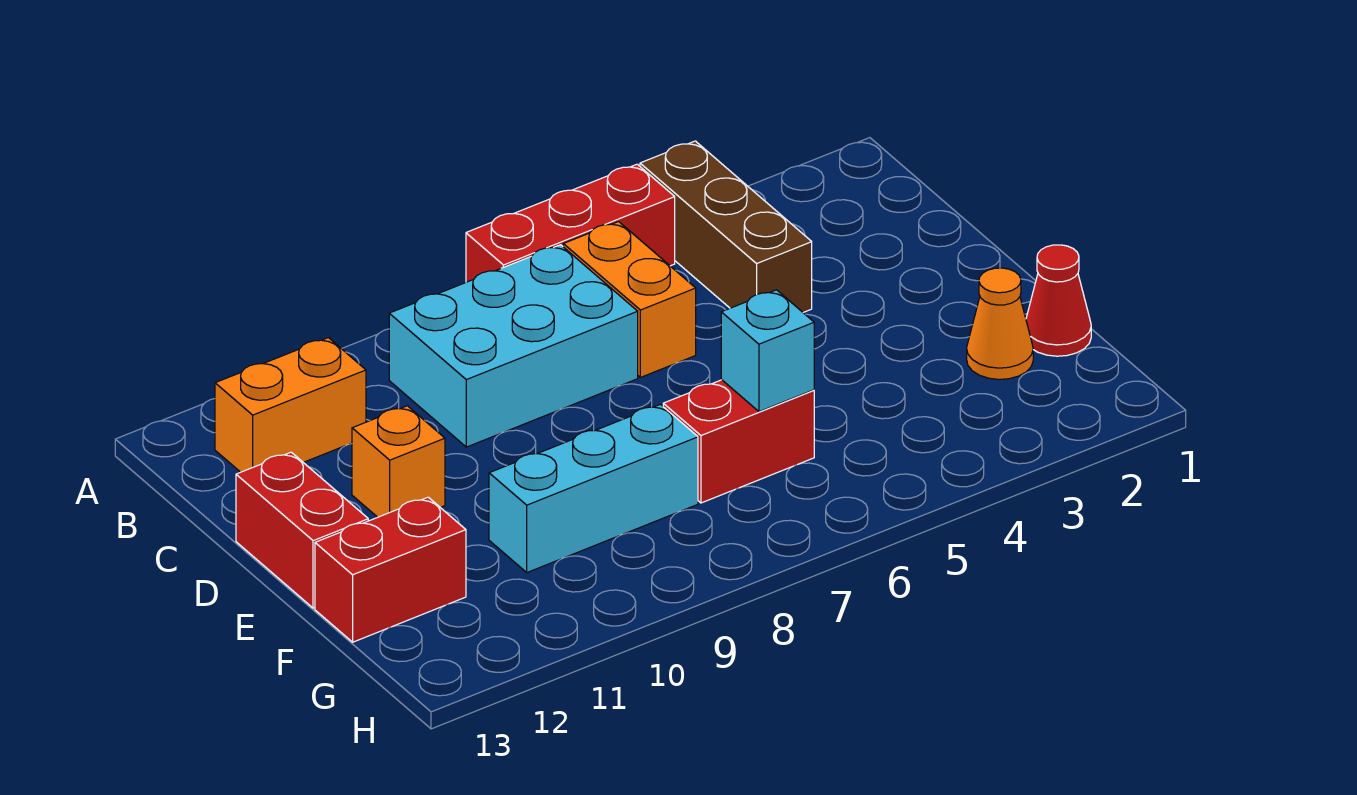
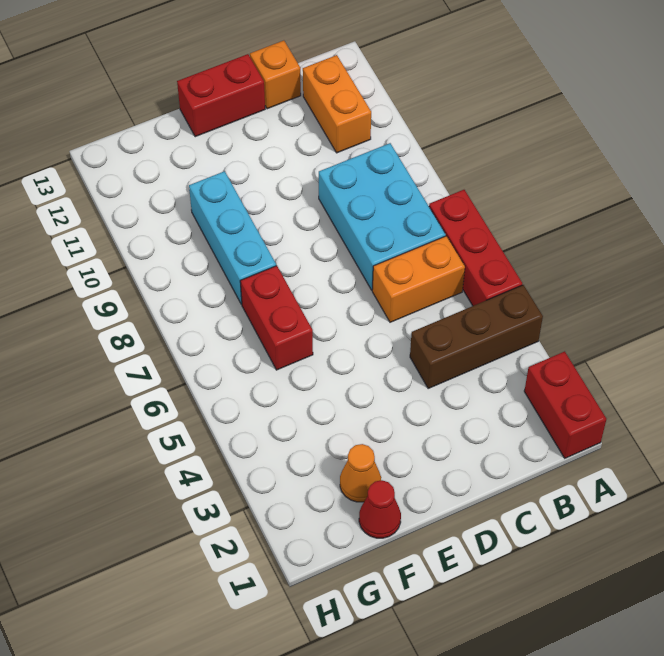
orange 1x1 brick [352,406,445,517] -> orange 1x1 brick moved to [250,40,301,109]
cyan 1x1 brick [721,290,814,412] -> none
red 1x2 brick [315,497,466,642] -> red 1x2 brick moved to [524,351,606,458]

